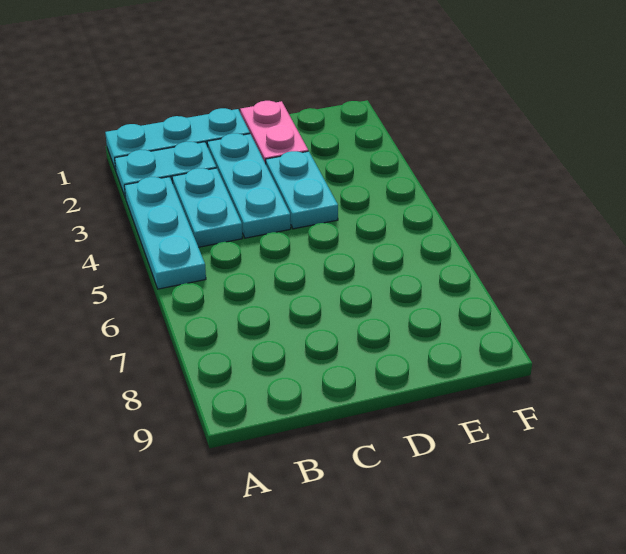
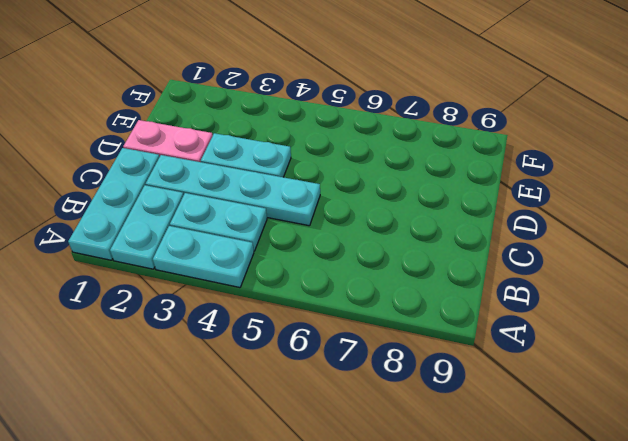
cyan 1x3 plate [124,177,206,289] -> cyan 1x2 plate [153,226,254,288]
cyan 1x3 plate [207,133,291,238] -> cyan 1x4 plate [146,155,320,226]

